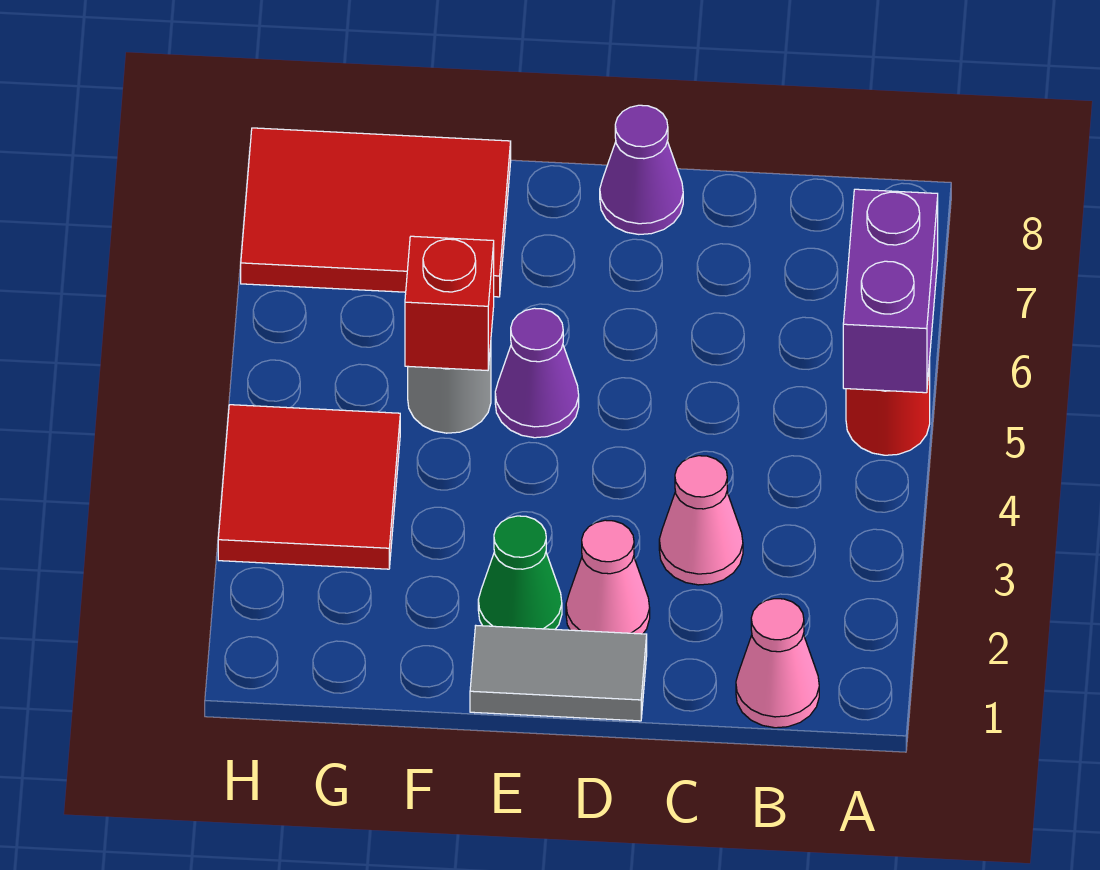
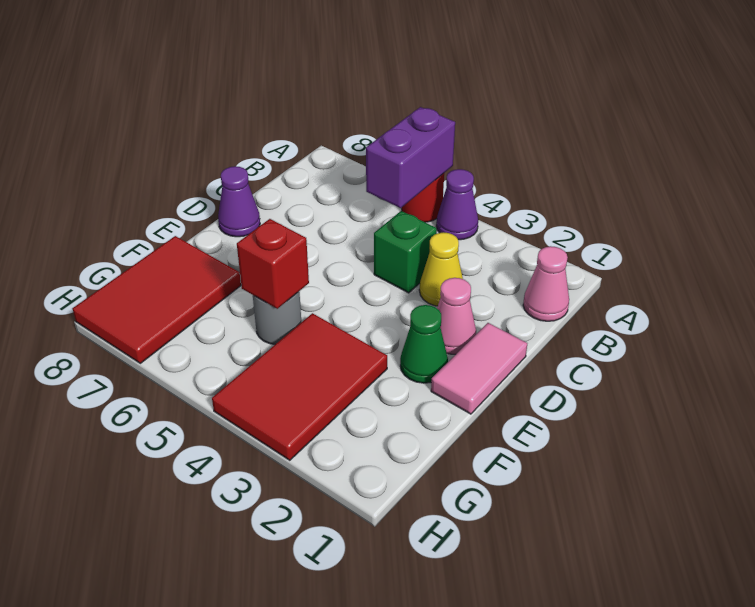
purple 1x2 brick [843,189,938,393] -> purple 1x2 brick turned to [366,107,455,208]
pink 1x1 cone [659,456,743,585] -> yellow 1x1 cone [419,232,463,306]
none -> green 1x1 brick [374,211,437,293]
grey 1x2 tile [470,626,647,721] -> pink 1x2 tile [431,323,527,414]
purple 1x1 cone [495,308,579,438] -> purple 1x1 cone moved to [436,169,478,240]
red 2x2 tile [218,405,400,569] -> red 2x3 tile [212,313,387,460]

